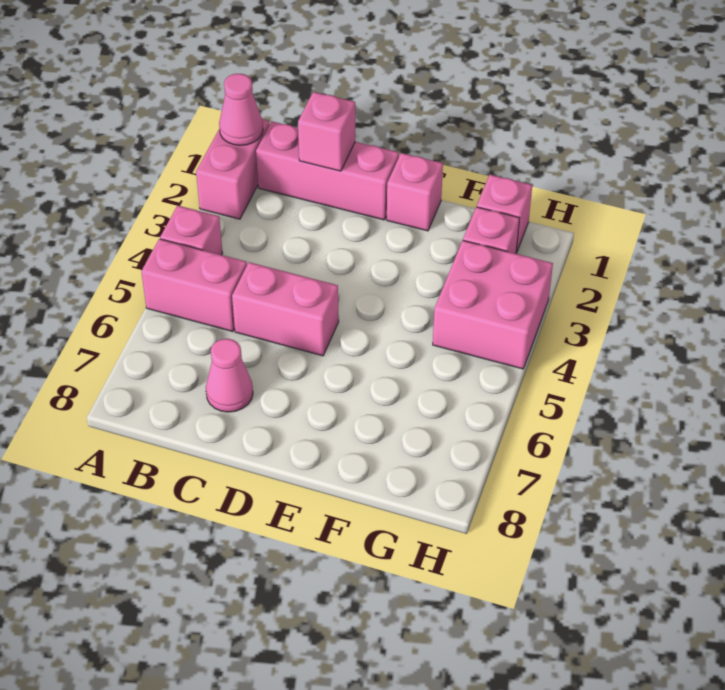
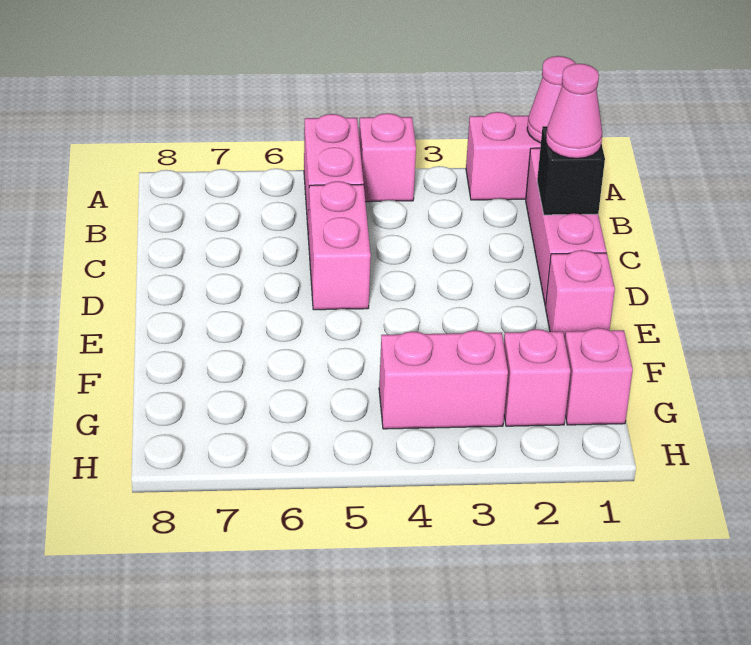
pink 1x1 brick [298,92,355,171] -> black 1x1 brick [537,126,605,215]
pink 1x1 cone [206,339,253,412] -> pink 1x1 cone moved to [546,64,602,158]
pink 2x2 brick [433,241,553,369] -> pink 1x2 brick [379,330,508,429]

